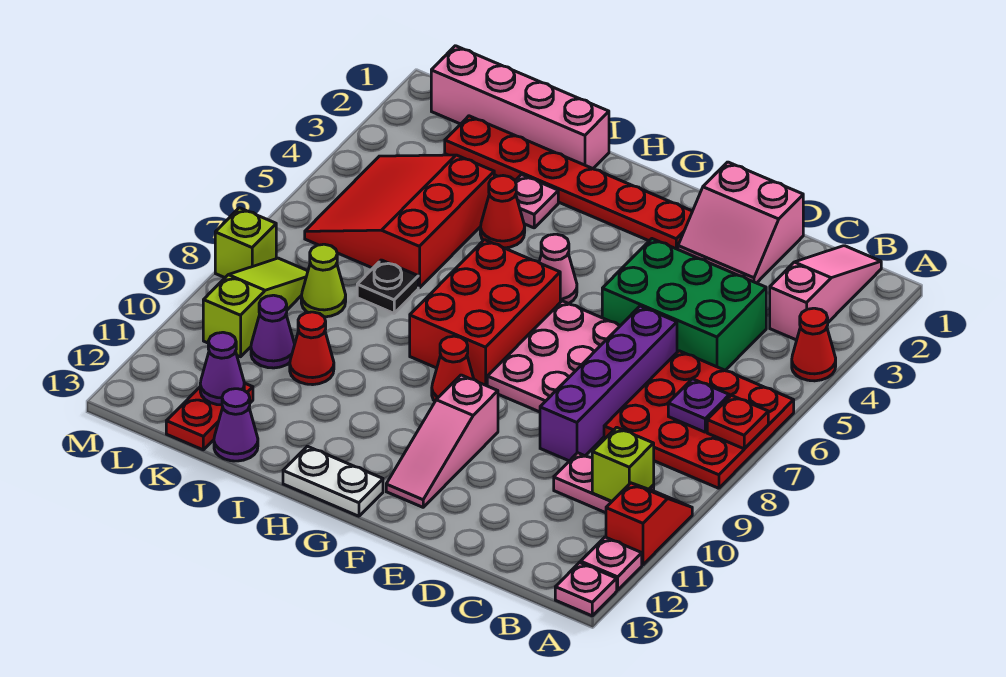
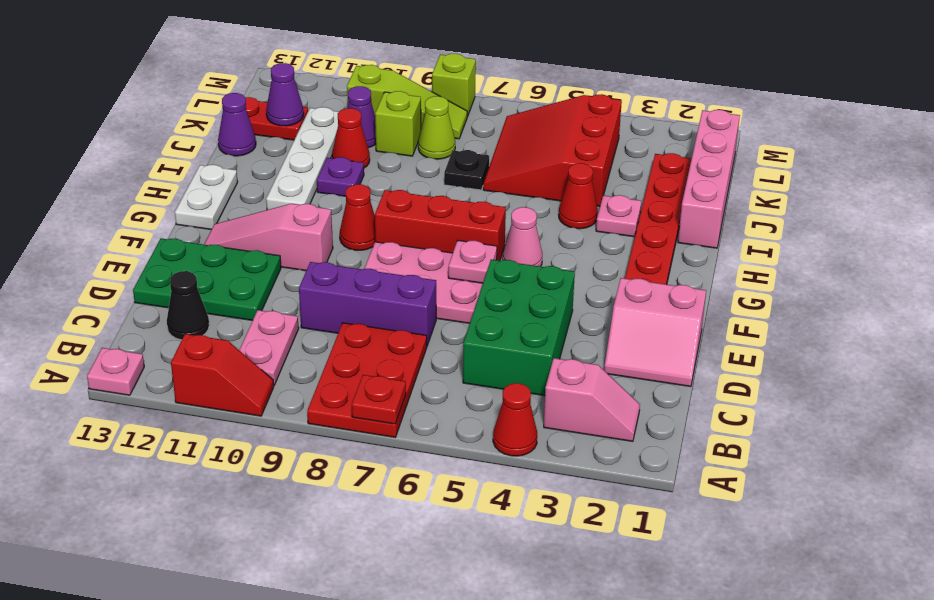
red 3x3 plate [604,351,794,488] -> red 2x3 plate [307,323,427,437]
pink 1x1 plate [581,537,642,590] -> pink 1x1 plate moved to [448,240,497,283]
pink 1x3 slope [770,246,881,340] -> pink 1x2 slope [544,358,640,441]
purple 1x1 plate [668,379,729,432] -> purple 1x1 plate moved to [317,157,364,196]
lime 1x1 brick [592,427,654,501] -> lime 1x1 brick moved to [375,91,421,156]
none -> black 1x1 cone [167,271,209,340]
pink 2x2 slope [678,162,803,283] -> pink 2x2 slope turned to [604,278,706,387]
purple 1x4 brick [540,306,677,461] -> purple 1x3 brick [299,262,436,346]
none -> green 2x3 plate [133,238,281,320]
red 2x3 brick [410,240,560,386] -> red 1x3 brick [375,190,506,261]
none -> white 1x4 plate [266,107,339,210]
red 3x3 slope [305,155,494,288] -> red 3x3 slope turned to [483,94,622,206]

